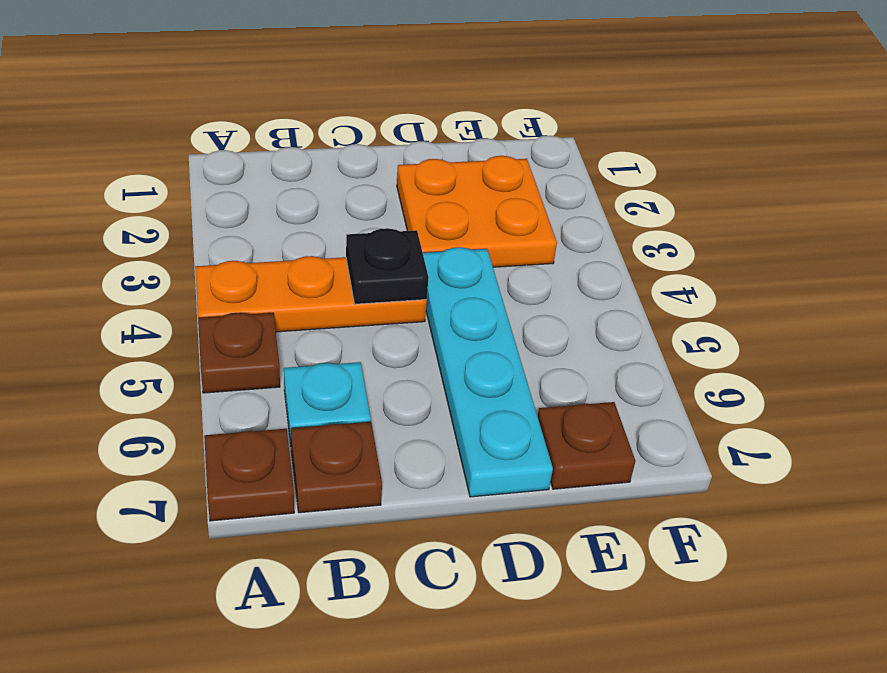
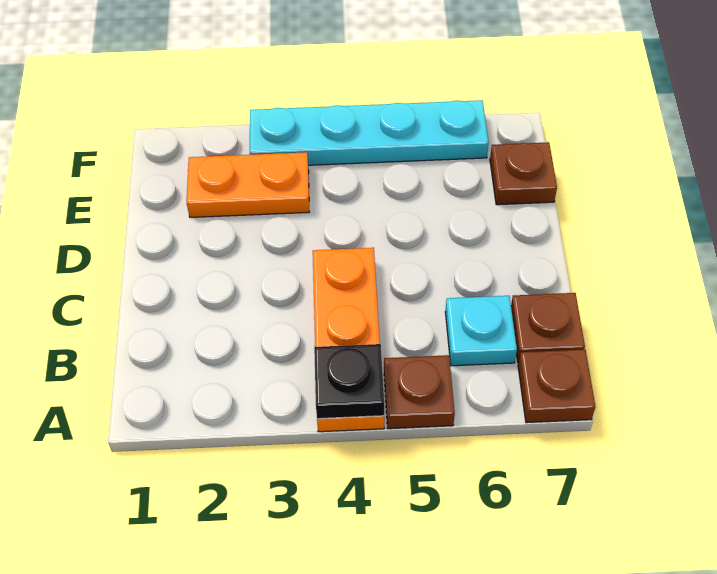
black 1x1 plate [346,228,429,304] -> black 1x1 plate moved to [314,344,384,419]
orange 2x2 plate [397,156,557,267] -> orange 1x2 plate [187,152,309,217]
cyan 1x4 plate [423,247,553,497] -> cyan 1x4 plate moved to [250,100,489,165]

